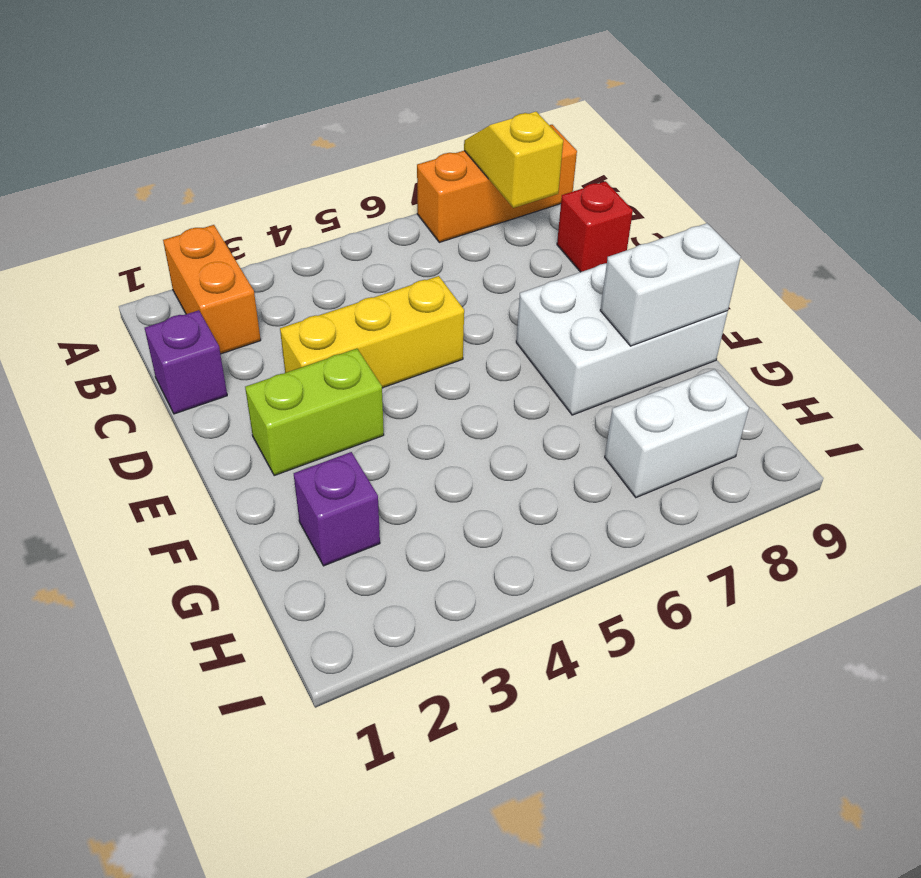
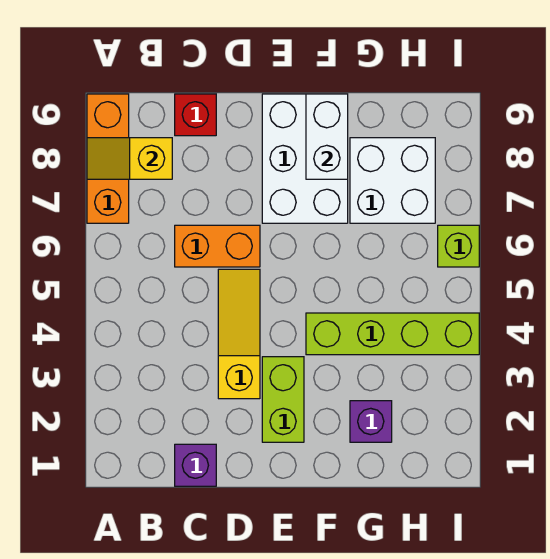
orange 1x2 brick [163,225,261,354] -> orange 1x2 brick moved to [175,225,260,267]
yellow 1x3 brick [280,276,464,388] -> yellow 1x3 slope [218,269,260,399]
none -> lime 1x4 brick [306,313,479,355]
white 1x2 brick [605,369,749,497] -> white 2x2 brick [350,138,435,223]
none -> lime 1x1 brick [438,225,479,267]

